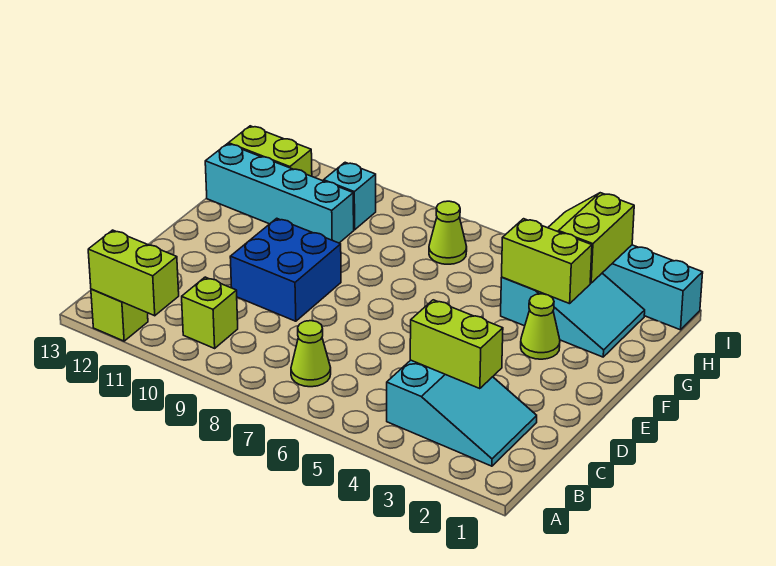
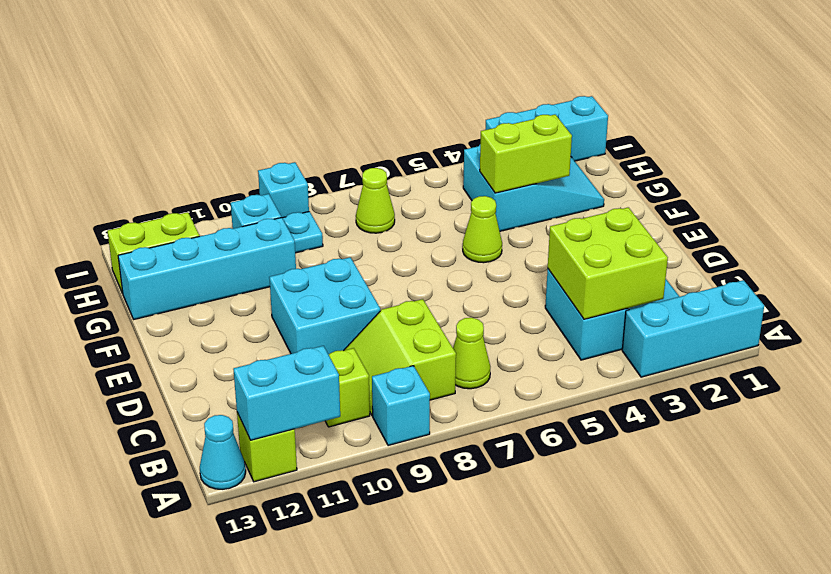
none -> cyan 1x3 brick [622,280,764,377]
none -> cyan 1x1 brick [372,366,430,446]
lime 1x2 brick [88,230,179,316] -> cyan 1x2 brick [233,346,340,440]
none -> cyan 1x1 cone [200,415,246,489]
lime 1x2 brick [410,300,503,389] -> lime 2x2 brick [548,207,668,319]
blue 2x2 brick [230,218,341,321] -> cyan 2x2 brick [269,257,380,354]
lime 1x1 cone [521,294,560,359] -> lime 1x1 cone moved to [463,196,502,263]
lime 2x2 slope [548,193,634,283] -> lime 2x2 slope moved to [344,299,456,415]
none -> cyan 1x1 plate [282,211,323,253]
none -> cyan 1x1 brick [258,162,309,218]

